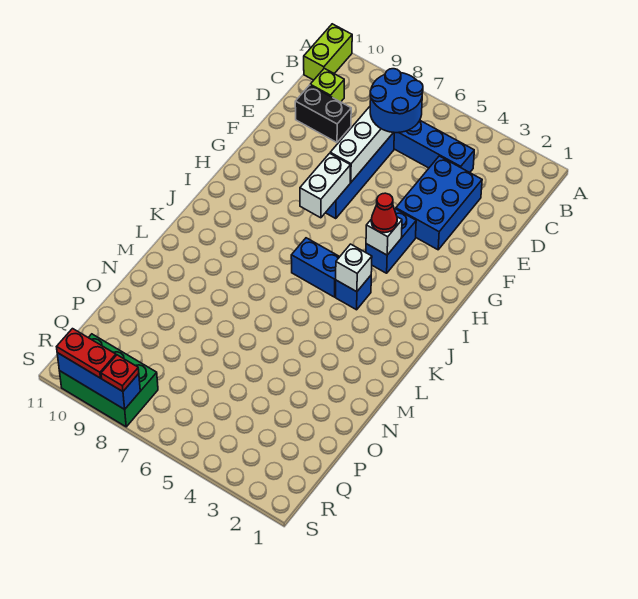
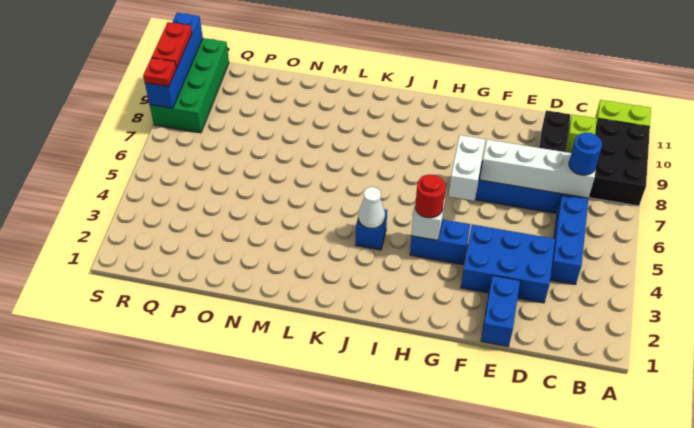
none -> black 2x3 brick [589,119,650,206]
blue 2x2 round brick [370,69,423,133] -> blue 1x1 round brick [569,133,602,175]
white 1x2 brick [300,153,350,218] -> white 1x2 brick turned to [449,135,485,201]
red 1x1 cone [371,193,397,233] -> red 1x1 round brick [415,174,445,218]
white 1x1 brick [336,244,372,292] -> white 1x1 cone [358,187,385,228]
blue 1x2 brick [291,238,339,297] -> blue 1x2 brick moved to [481,276,520,347]
green 2x3 brick [60,334,158,427] -> green 2x4 brick [150,38,229,133]
blue 1x3 brick [57,353,140,409] -> blue 1x4 brick [145,13,203,108]

